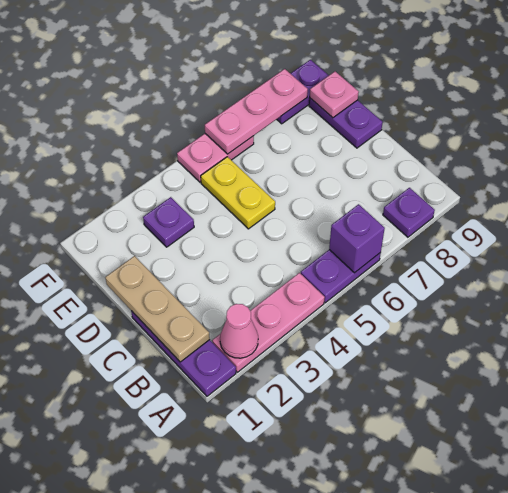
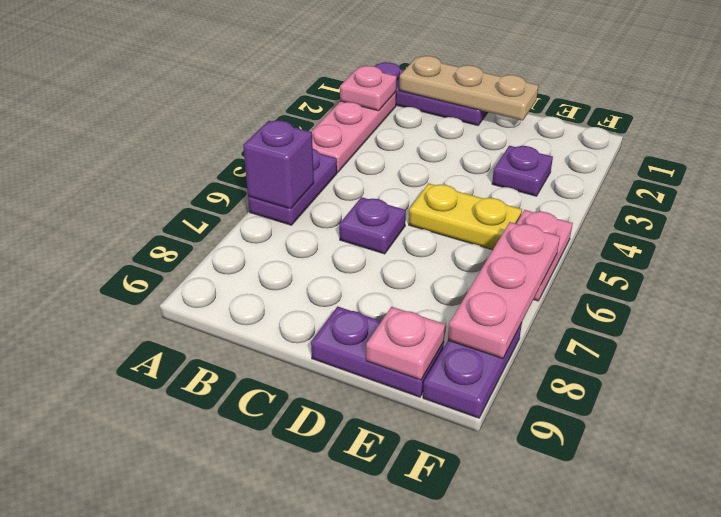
pink 1x1 cone [220,304,258,358] -> pink 1x1 plate [340,66,397,111]
purple 1x1 plate [383,188,435,237] -> purple 1x1 plate moved to [339,197,406,254]

